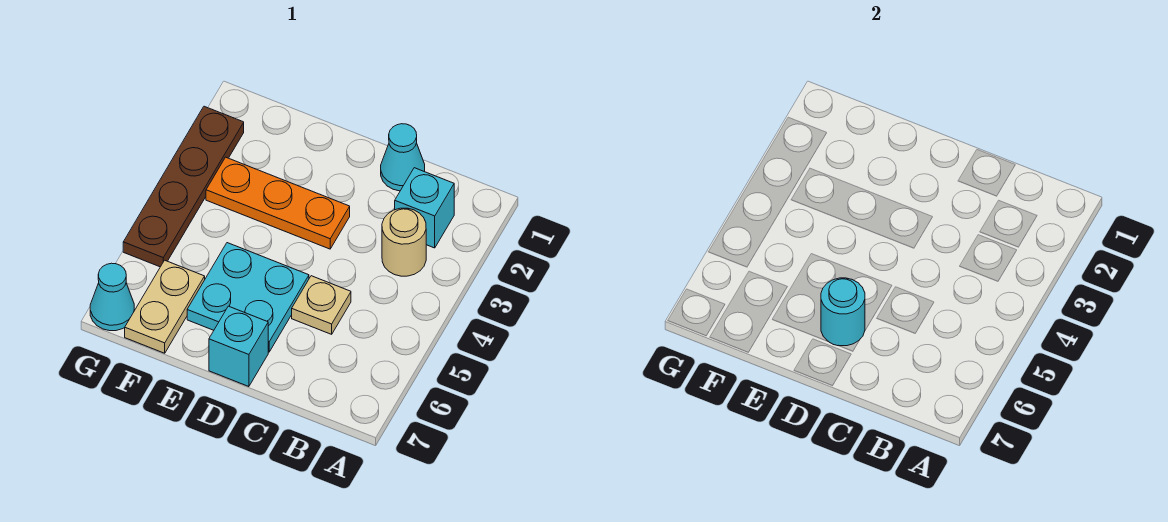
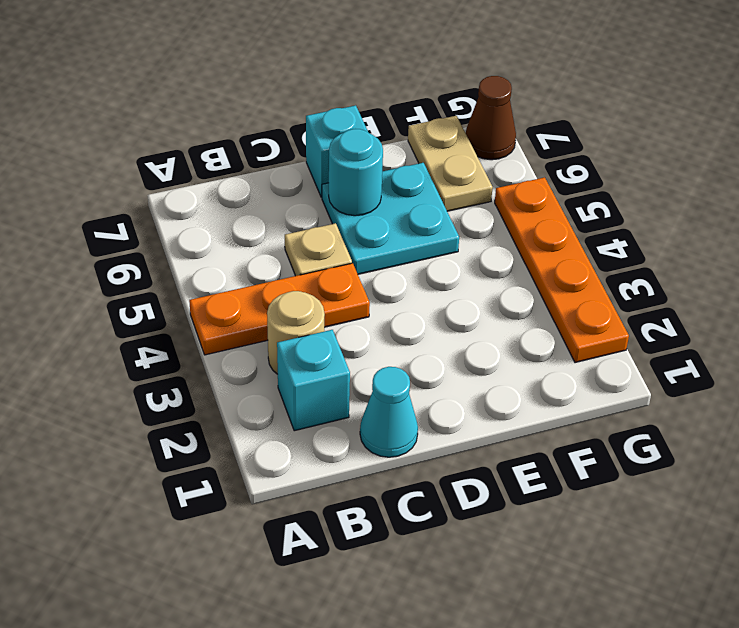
orange 1x3 plate [206,157,350,249] -> orange 1x3 plate moved to [189,263,370,355]
brown 1x4 plate [123,106,244,267] -> orange 1x4 plate [495,177,629,363]
cyan 1x1 cone [90,263,134,331] -> brown 1x1 cone [466,76,516,160]

